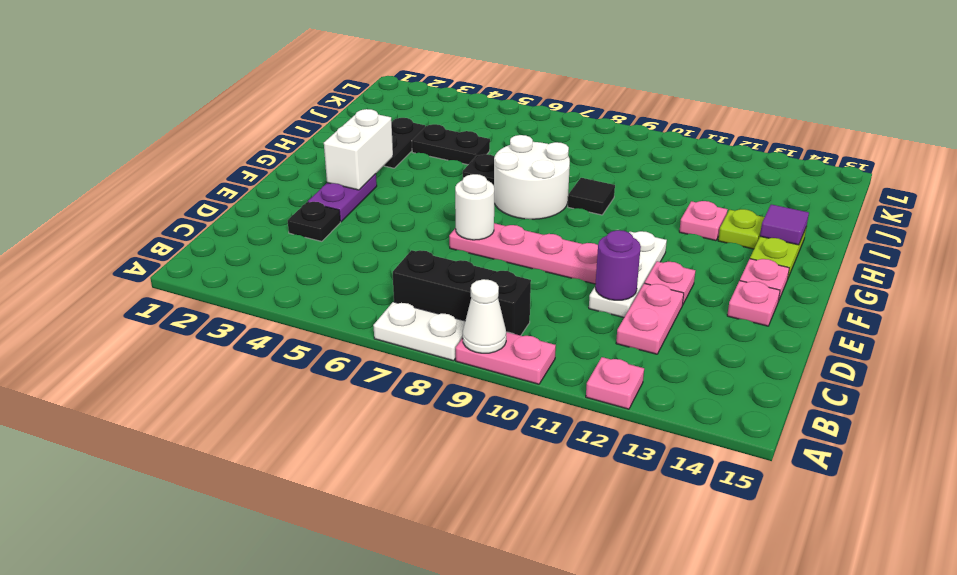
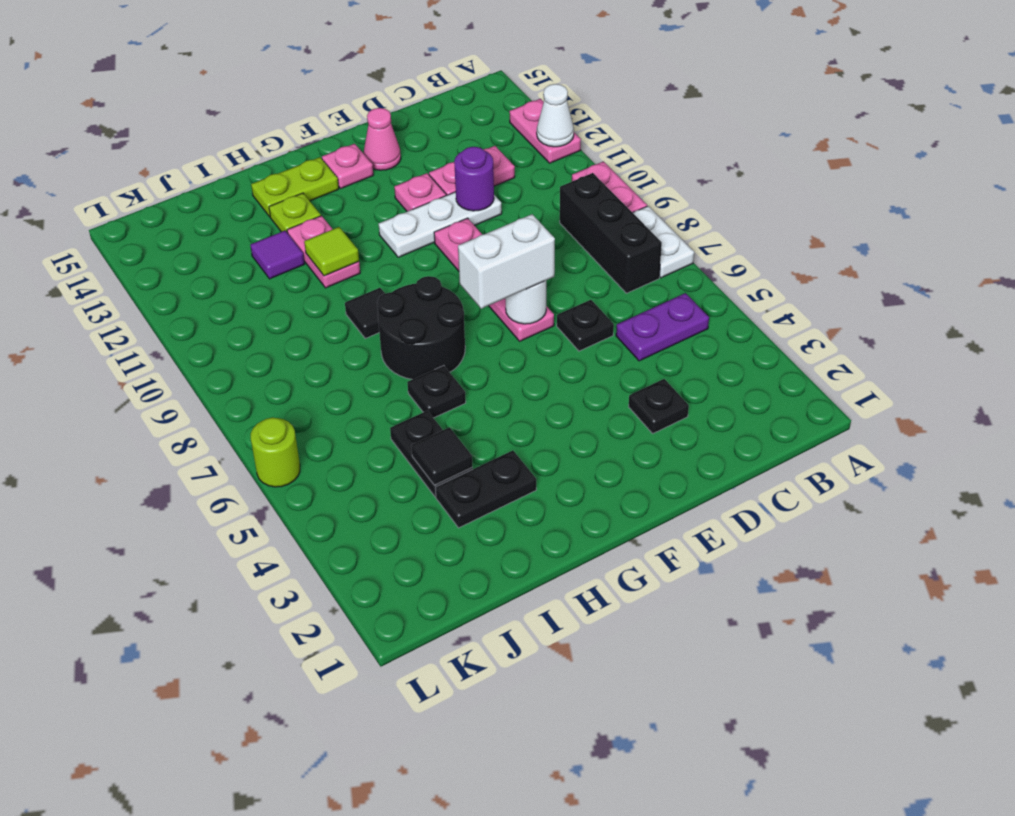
white 1x1 cone [463,279,506,353] -> white 1x1 cone moved to [537,84,574,147]
pink 1x1 plate [586,357,644,409] -> pink 1x2 plate [509,99,581,163]
none -> black 1x1 plate [557,300,614,351]
purple 1x2 plate [308,174,377,222] -> purple 1x2 plate moved to [616,293,709,361]
pink 1x1 plate [727,281,780,326] -> pink 1x1 cone [364,108,401,170]
white 1x2 brick [324,109,393,190] -> white 1x2 brick moved to [458,214,555,309]
white 2x2 round brick [494,135,570,219] -> black 2x2 round brick [377,276,465,379]
none -> lime 1x1 tile [304,227,359,276]
pink 1x1 plate [679,201,728,241] -> pink 1x2 plate [287,216,360,288]
purple 1x1 tile [760,204,809,245] -> purple 1x1 tile moved to [250,231,305,279]
none -> black 1x1 tile [411,427,472,485]
none -> lime 1x1 round brick [251,417,300,487]

